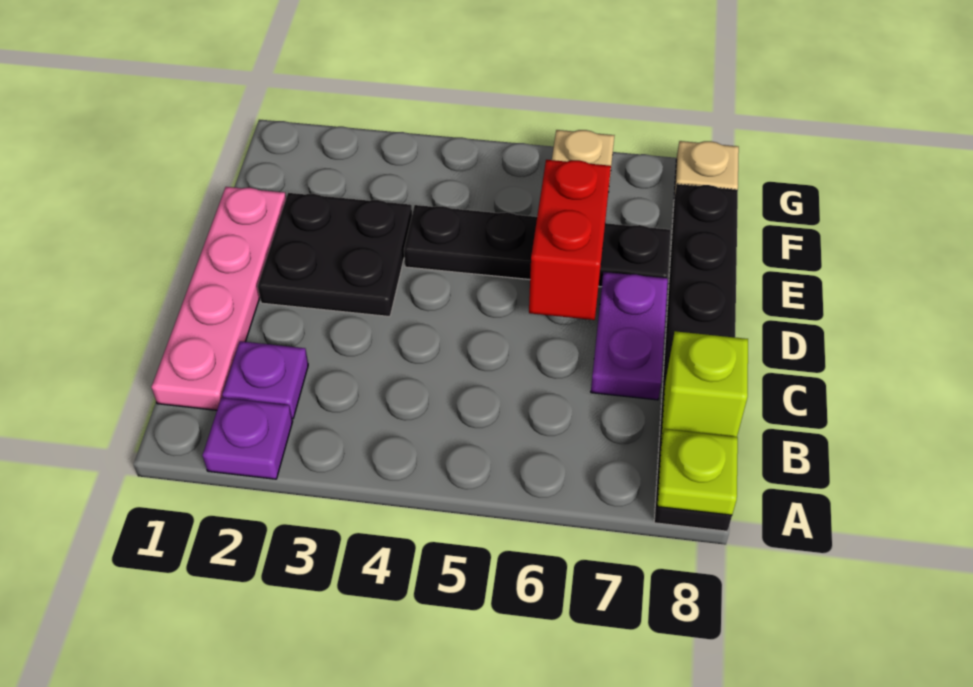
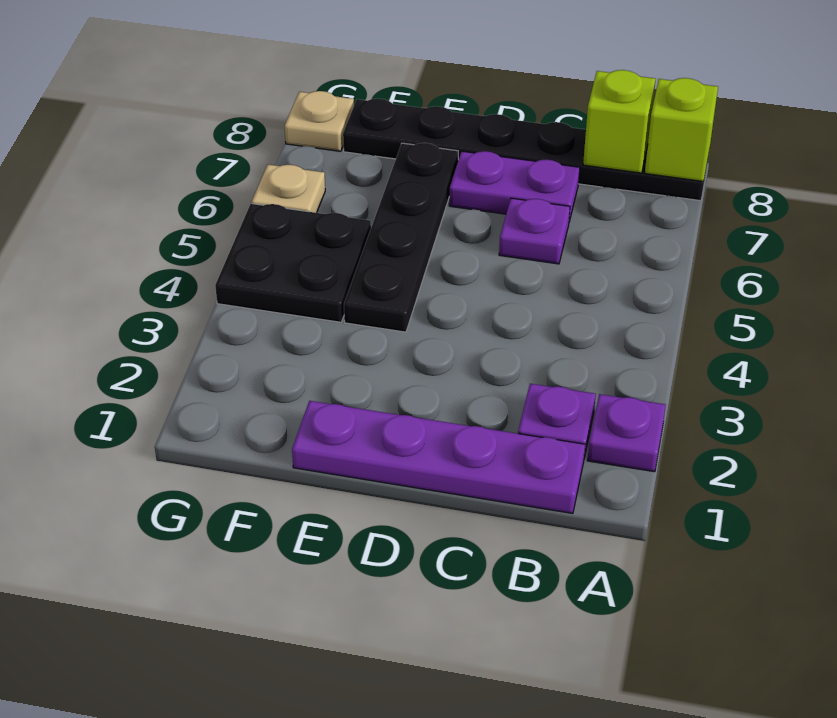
lime 1x1 plate [657,429,738,515] -> lime 1x1 brick [645,78,718,181]
pink 1x4 plate [151,187,286,410] -> purple 1x4 plate [292,401,585,514]
none -> purple 1x1 plate [499,198,570,264]
black 2x2 plate [258,193,412,317] -> black 2x2 plate moved to [215,203,371,322]
red 1x2 brick [529,160,611,320] -> none

